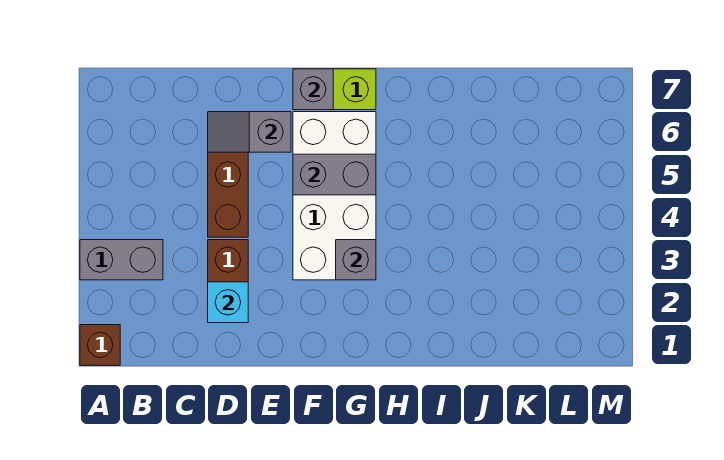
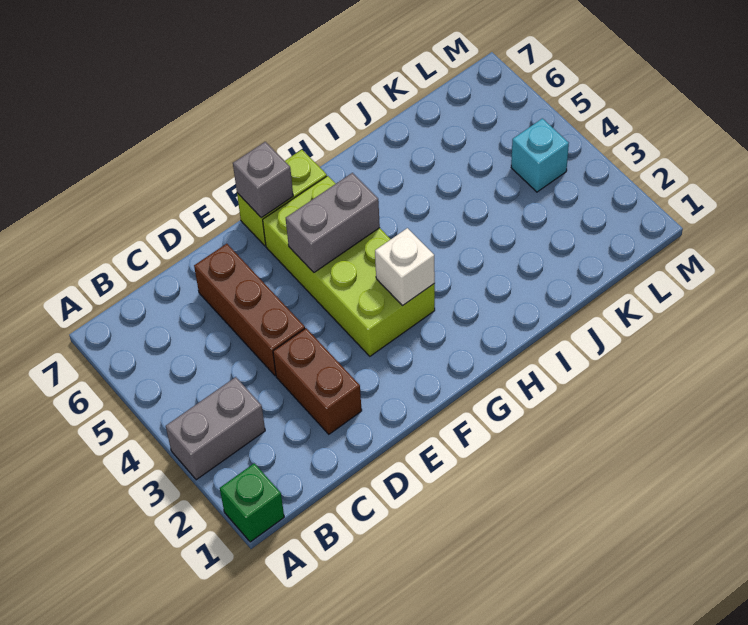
brown 1x1 brick [80,325,120,365] -> green 1x1 brick [220,463,284,542]
cyan 1x1 brick [208,282,248,323] -> cyan 1x1 brick moved to [511,118,569,192]
grey 1x2 slope [208,112,291,152] -> none
white 2x4 brick [293,112,376,280] -> lime 2x4 brick [263,176,435,356]
grey 1x1 brick [336,240,376,280] -> white 1x1 brick [375,228,435,306]

